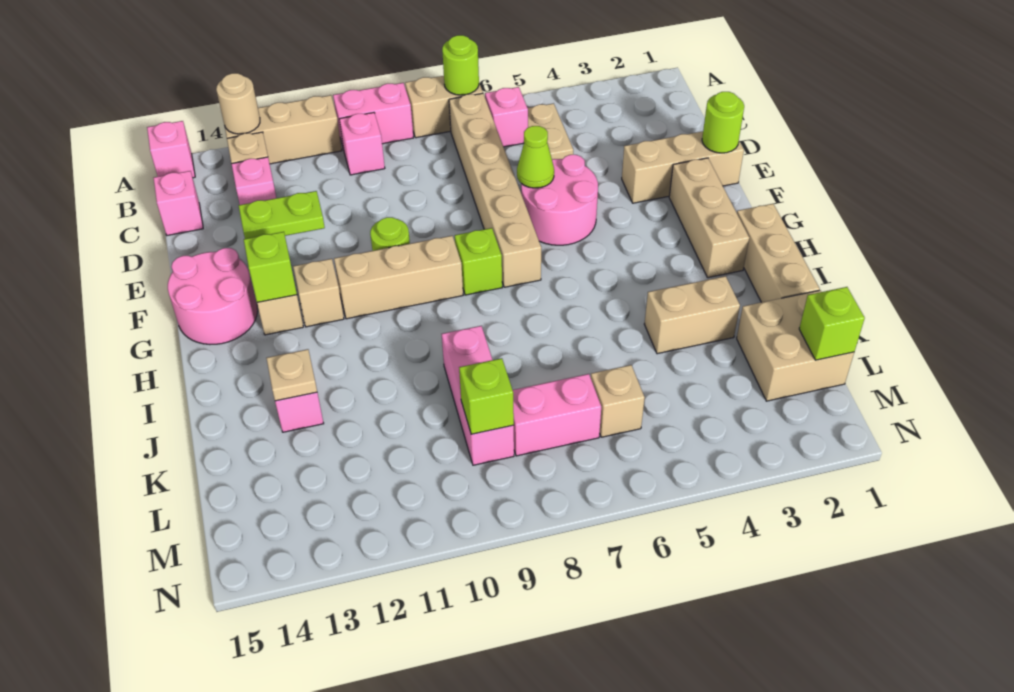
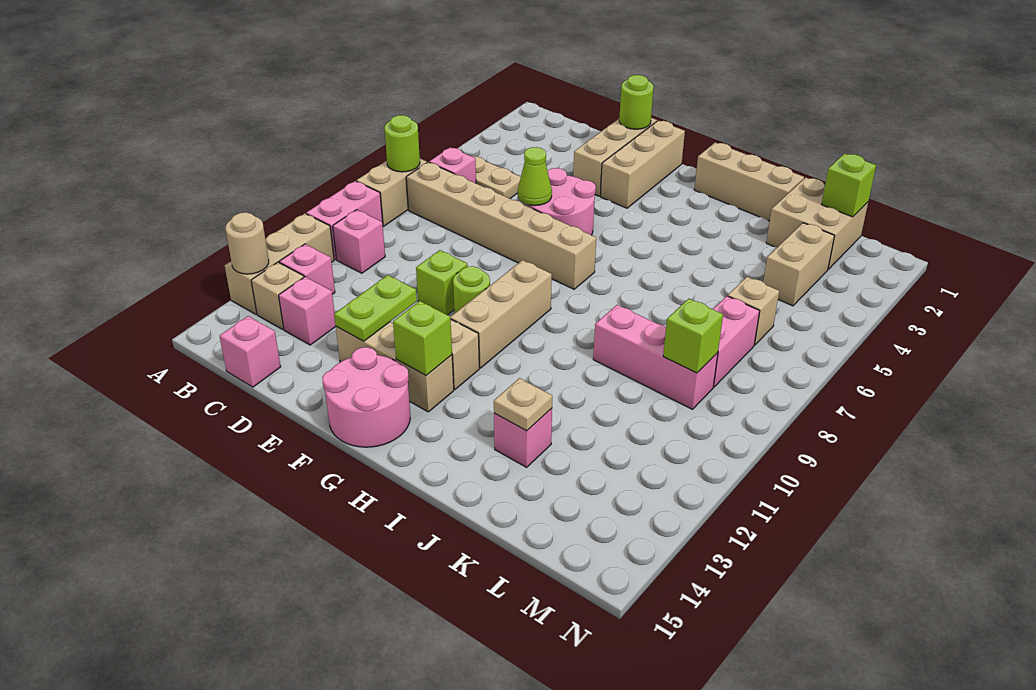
pink 1x1 brick [147,121,195,178] -> pink 1x1 brick moved to [279,244,335,294]
tan 1x3 brick [669,158,749,278] -> tan 1x3 brick turned to [600,120,685,208]
lime 1x1 brick [455,228,502,295] -> lime 1x1 brick moved to [416,250,468,315]
tan 1x2 brick [644,276,740,354] -> tan 1x2 brick moved to [763,223,834,306]

